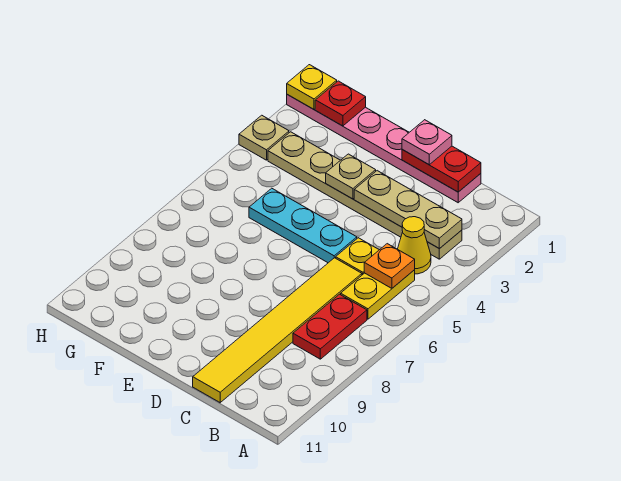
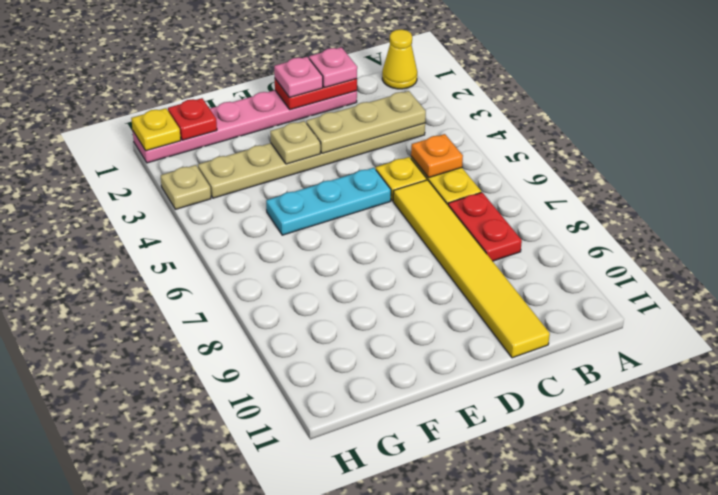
yellow 1x1 cone [398,217,431,274] -> yellow 1x1 cone moved to [382,29,417,89]
none -> pink 1x1 plate [309,47,357,88]

